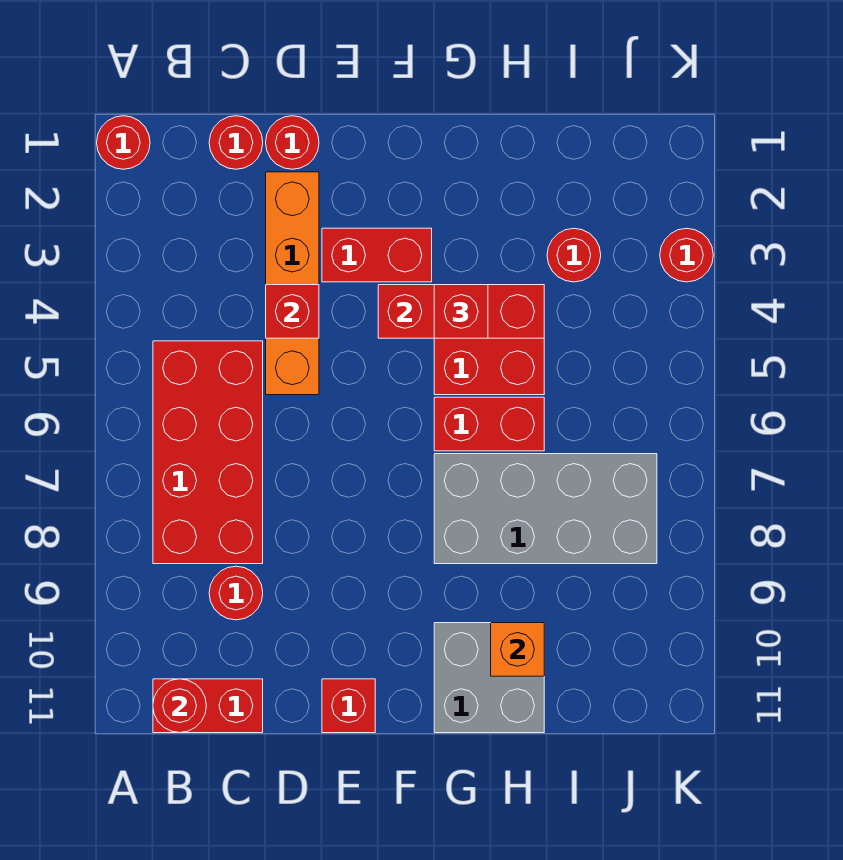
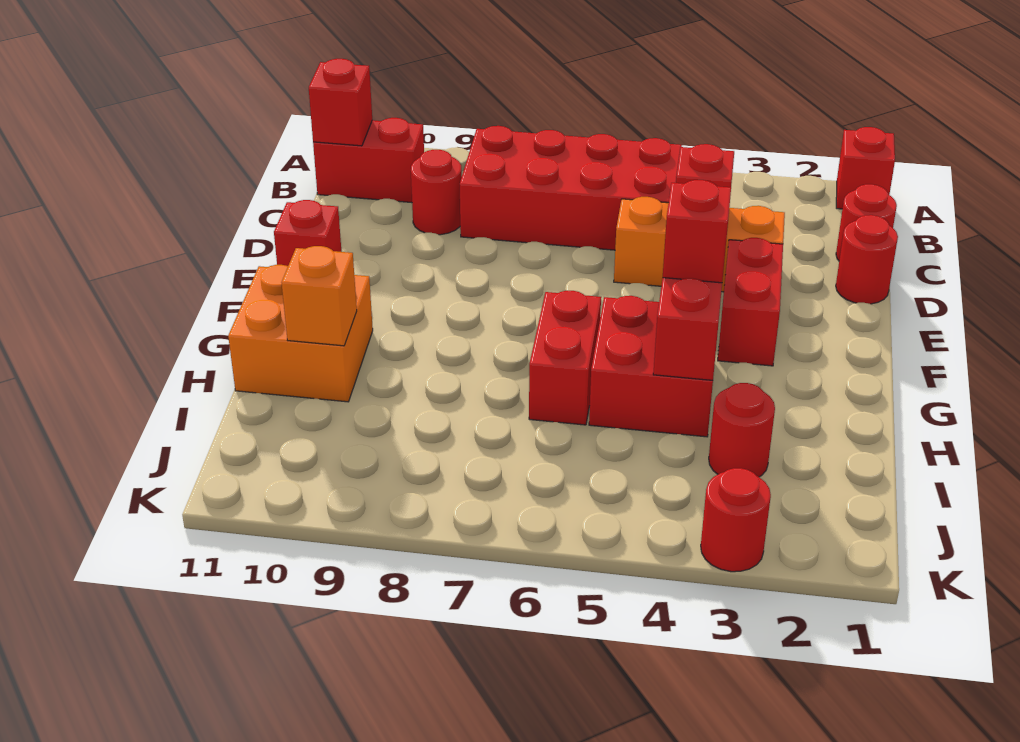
red 1x1 round brick [97,116,150,169] -> red 1x1 brick [836,127,895,209]
red 1x2 brick [153,679,263,733] -> red 1x2 brick turned to [313,118,424,203]
red 1x1 round brick [153,679,206,733] -> red 1x1 brick [309,59,372,146]
orange 1x4 brick [266,172,319,395] -> orange 1x3 brick [614,197,785,292]
grey 2x4 brick [434,454,657,564] -> none
grey 2x2 brick [434,623,544,733] -> orange 2x2 brick [228,265,373,402]

